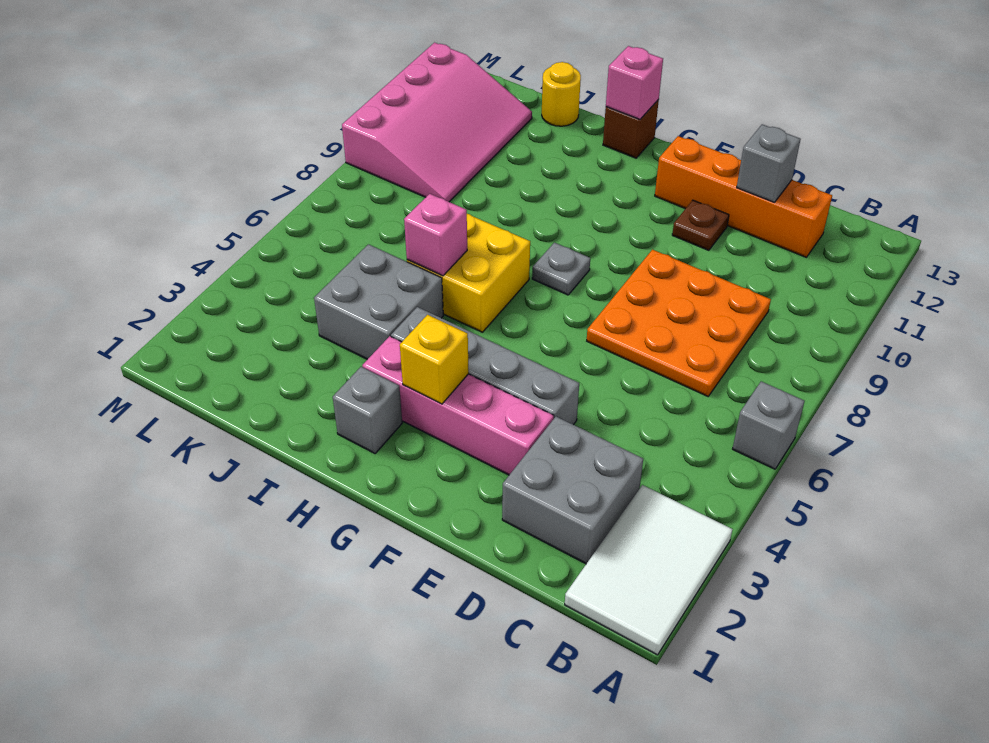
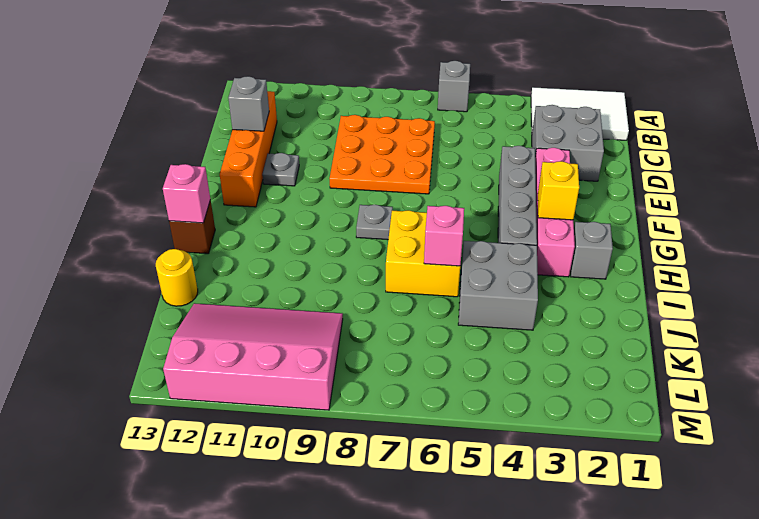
brown 1x1 plate [672,200,729,250] -> grey 1x1 plate [262,153,299,186]

